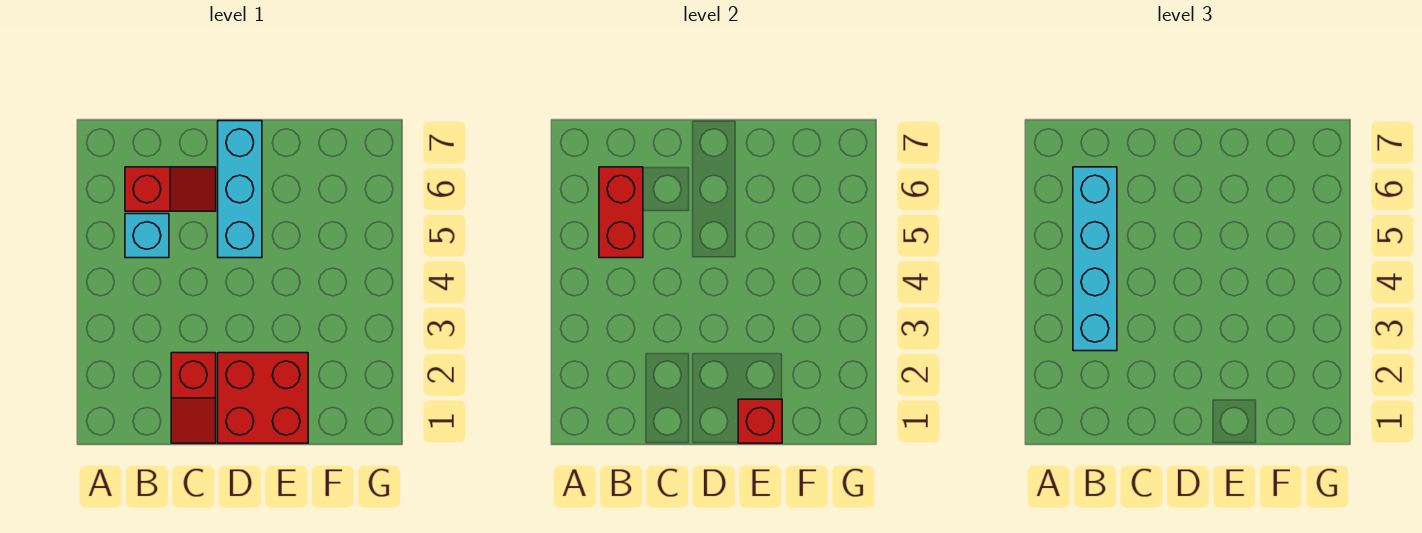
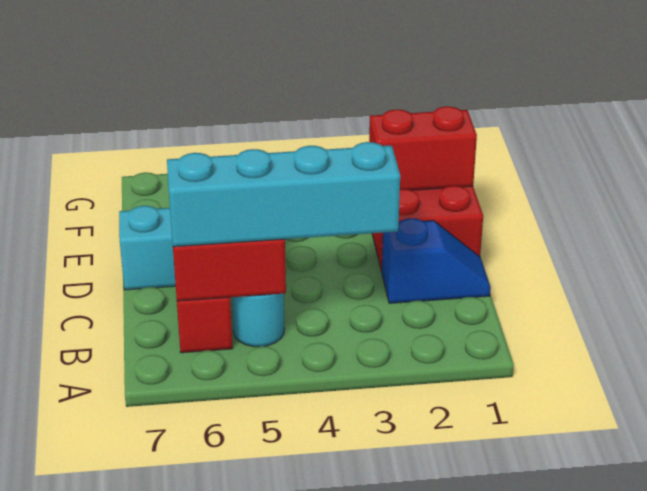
cyan 1x1 brick [125,214,169,258] -> cyan 1x1 round brick [232,294,285,347]
red 1x2 slope [171,353,216,443] -> blue 1x2 slope [382,218,491,303]
red 1x1 brick [738,399,782,443] -> red 1x2 brick [369,106,477,190]

